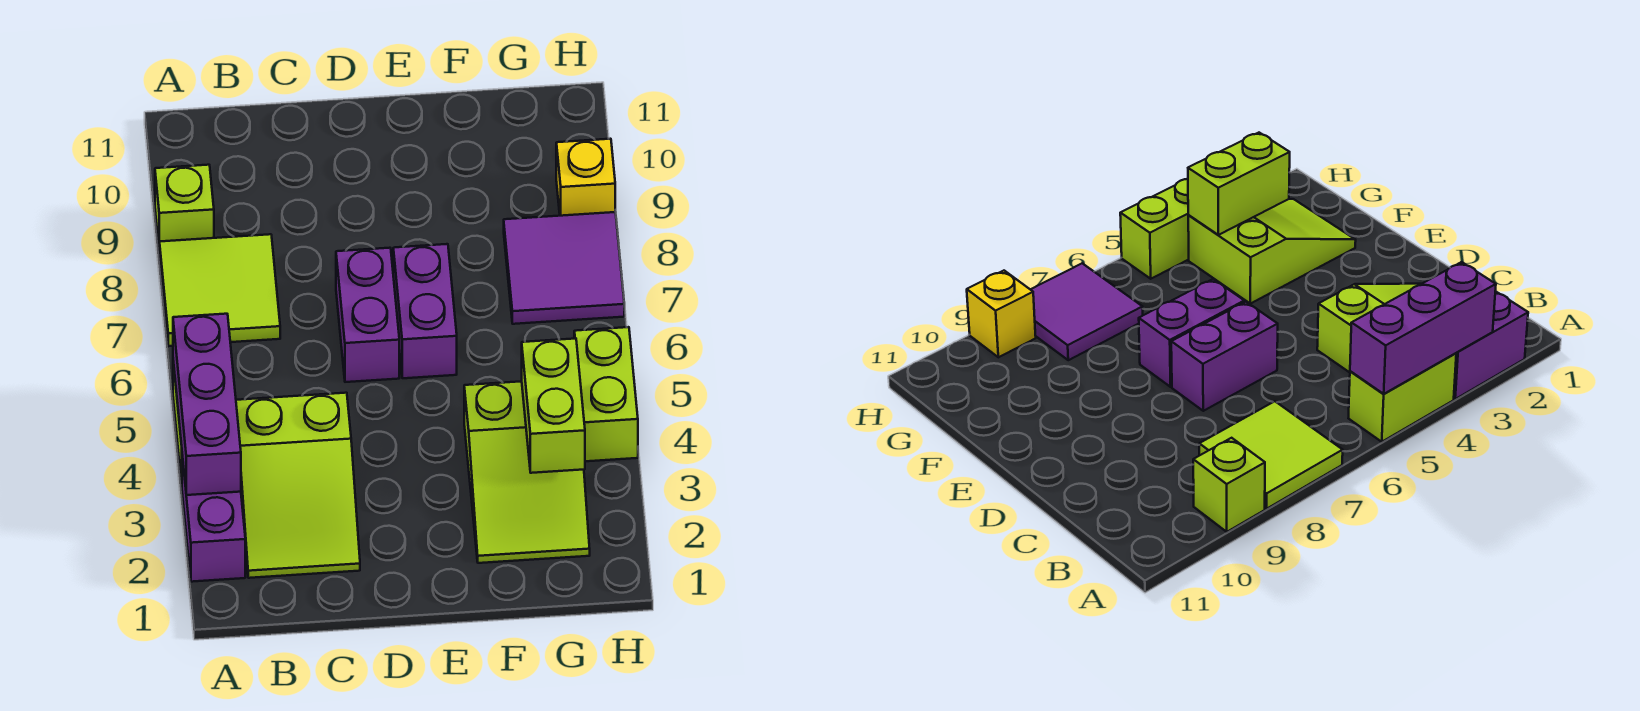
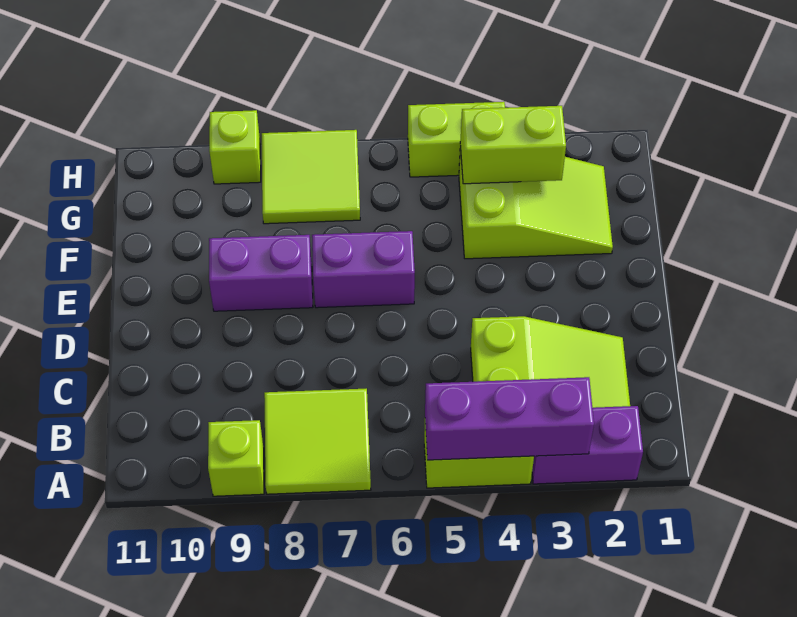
purple 1x2 brick [336,248,399,382] -> purple 1x2 brick moved to [209,235,313,311]
purple 2x2 tile [504,212,624,324] -> lime 2x2 tile [262,130,360,224]
yellow 1x1 brick [556,139,615,216] -> lime 1x1 brick [209,110,261,184]

